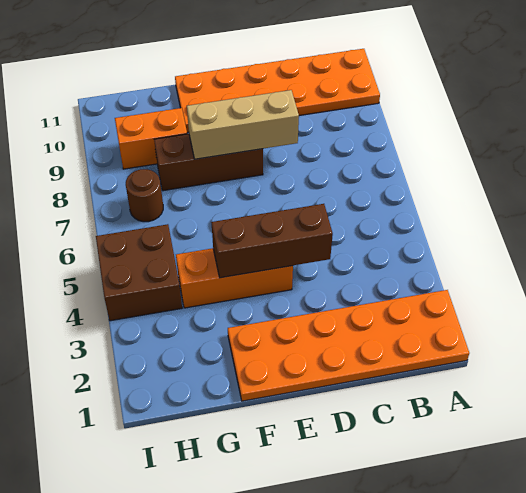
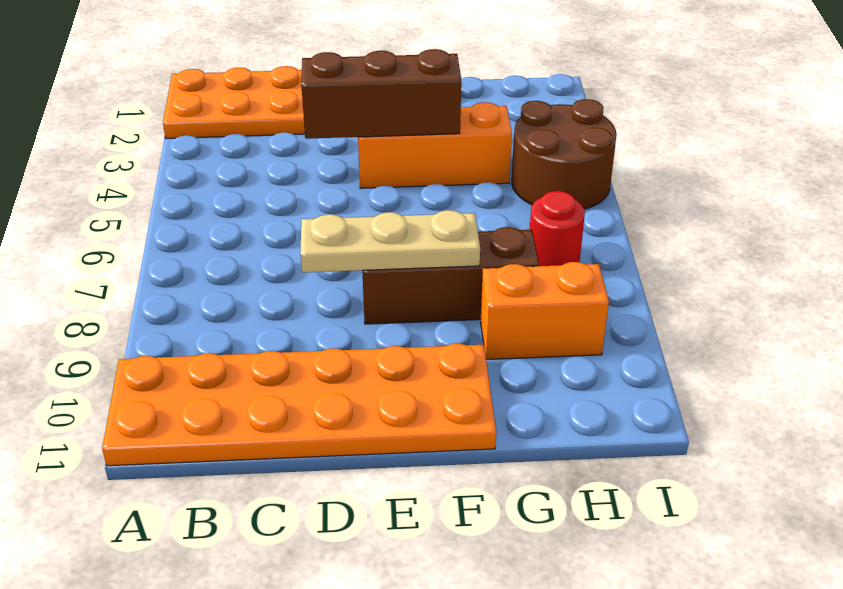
tan 1x3 brick [187,90,299,159] -> tan 1x3 plate [300,210,480,273]
brown 2x2 brick [96,224,182,321] -> brown 2x2 round brick [511,99,617,209]
brown 1x1 round brick [126,169,163,222] -> red 1x1 round brick [530,191,585,266]

